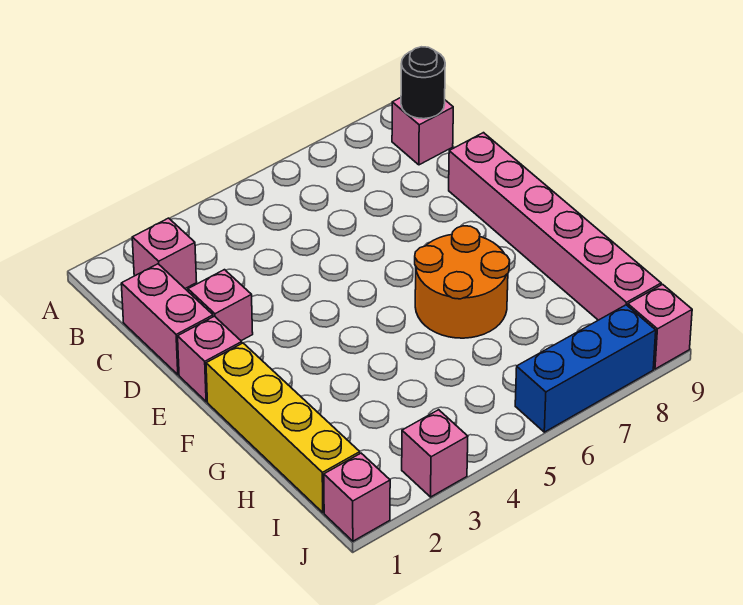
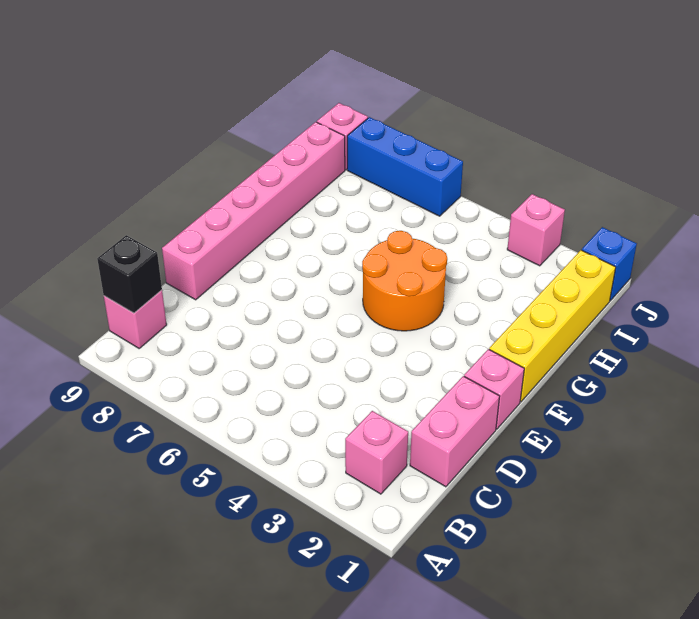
black 1x1 round brick [401,47,445,119] -> black 1x1 brick [97,235,162,313]
pink 1x1 brick [188,270,253,341] -> none
orange 2x2 round brick [415,226,510,338] -> orange 2x2 round brick moved to [362,231,447,331]
pink 1x1 brick [324,453,390,541] -> blue 1x1 brick [582,227,637,301]

